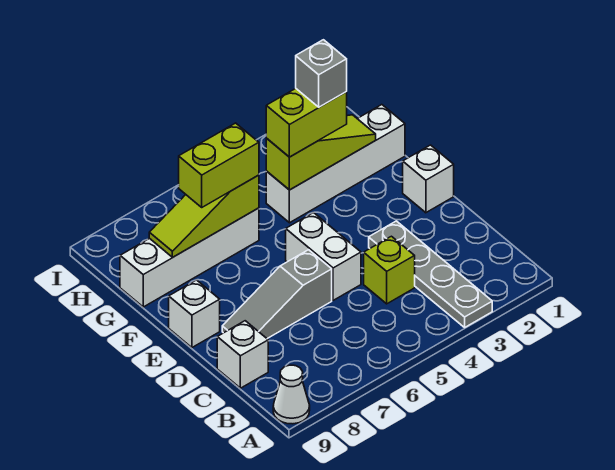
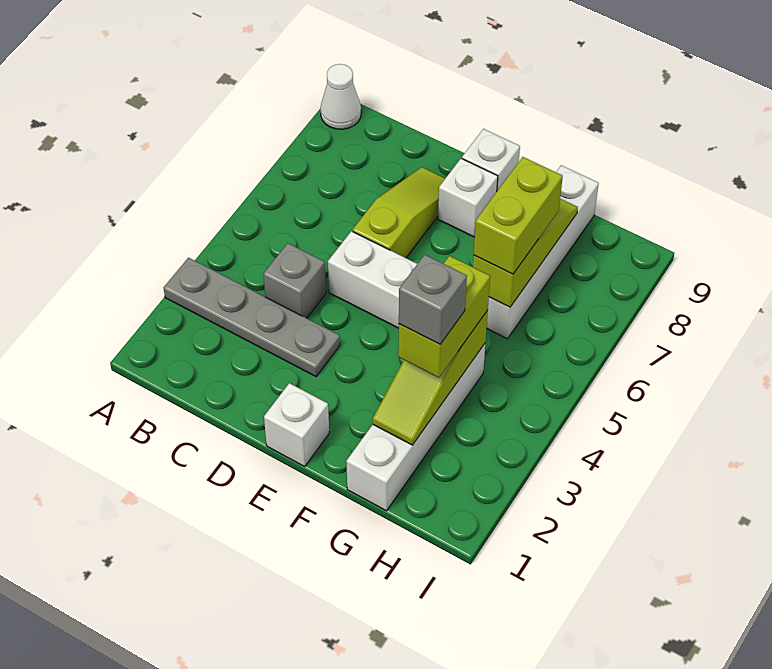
lime 1x1 brick [364,236,415,304] -> grey 1x1 brick [263,243,326,318]
white 1x1 brick [217,321,268,388] -> white 1x1 brick moved to [438,159,498,237]
grey 1x3 slope [222,250,332,339] -> lime 1x3 slope [353,167,445,258]

